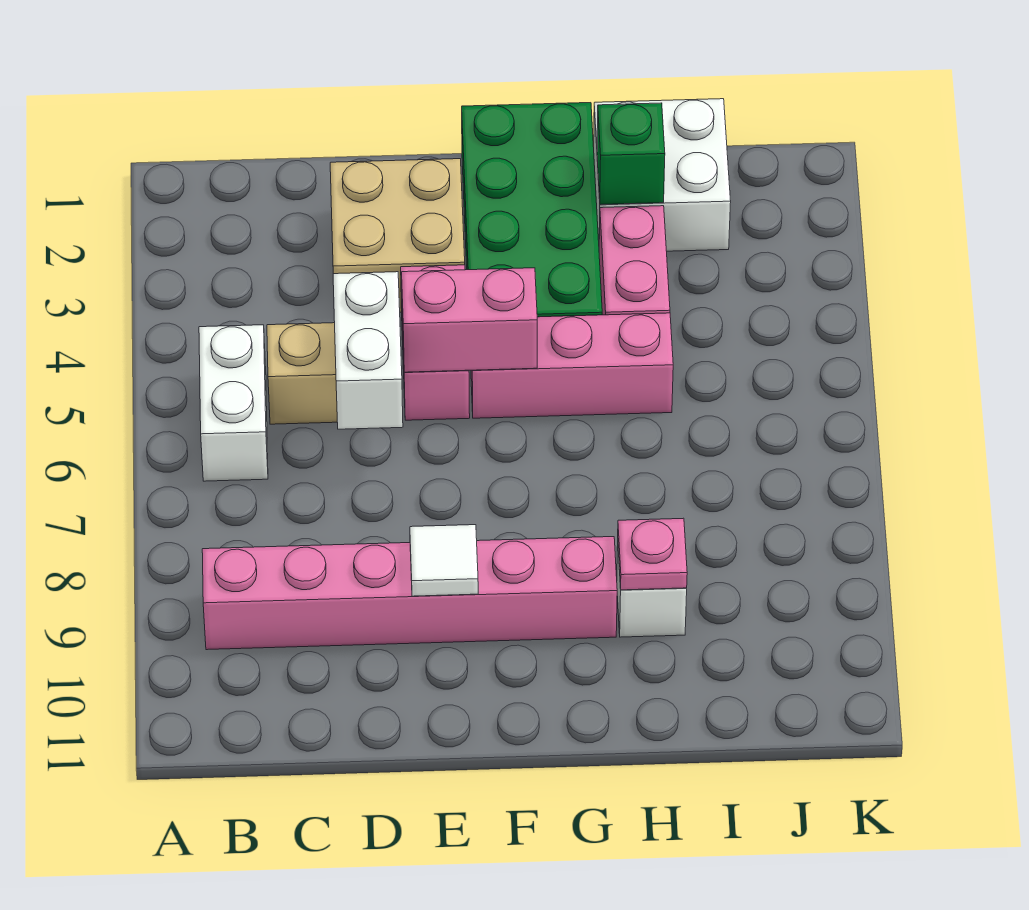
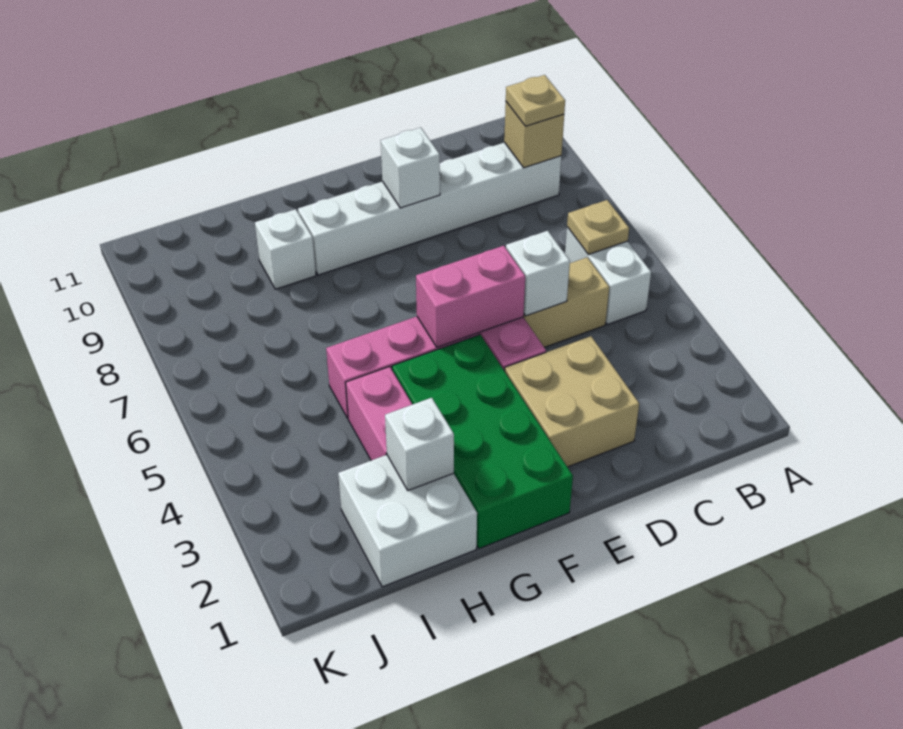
none -> tan 1x1 plate [567,200,629,255]
pink 1x6 brick [202,537,617,650] -> white 1x6 brick [298,142,561,275]
none -> tan 1x1 brick [504,102,564,168]
none -> tan 1x1 plate [506,75,565,126]
white 1x2 brick [333,272,403,429] -> white 1x1 brick [506,231,570,316]
white 1x1 tile [410,525,478,596] -> white 1x1 brick [381,128,440,208]
green 1x1 brick [597,103,665,205] -> white 1x1 brick [385,398,454,490]
pink 1x1 plate [618,518,687,590] -> none

